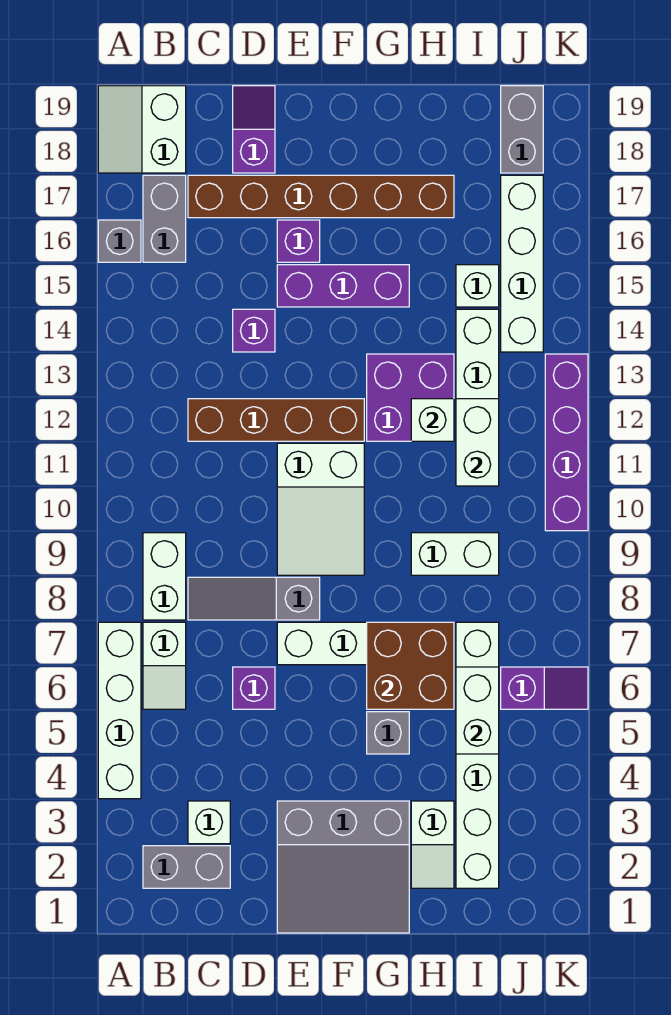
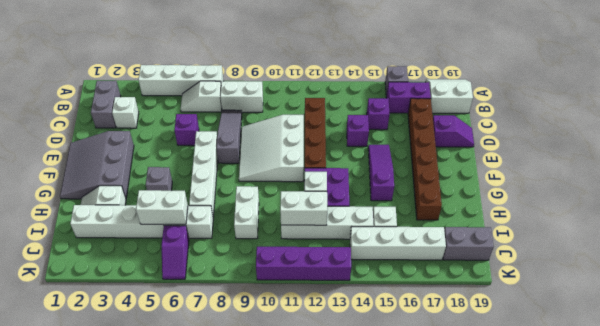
grey 1x2 brick [143,175,186,262] -> purple 1x2 brick [386,82,431,113]
white 2x3 slope [277,443,364,575] -> white 3x3 slope [239,115,304,182]
purple 1x3 brick [277,265,409,307] -> purple 1x3 slope [368,145,394,201]
purple 1x1 brick [277,220,320,262] -> purple 1x1 brick moved to [367,98,390,130]
brown 2x2 brick [367,622,454,709] -> none

